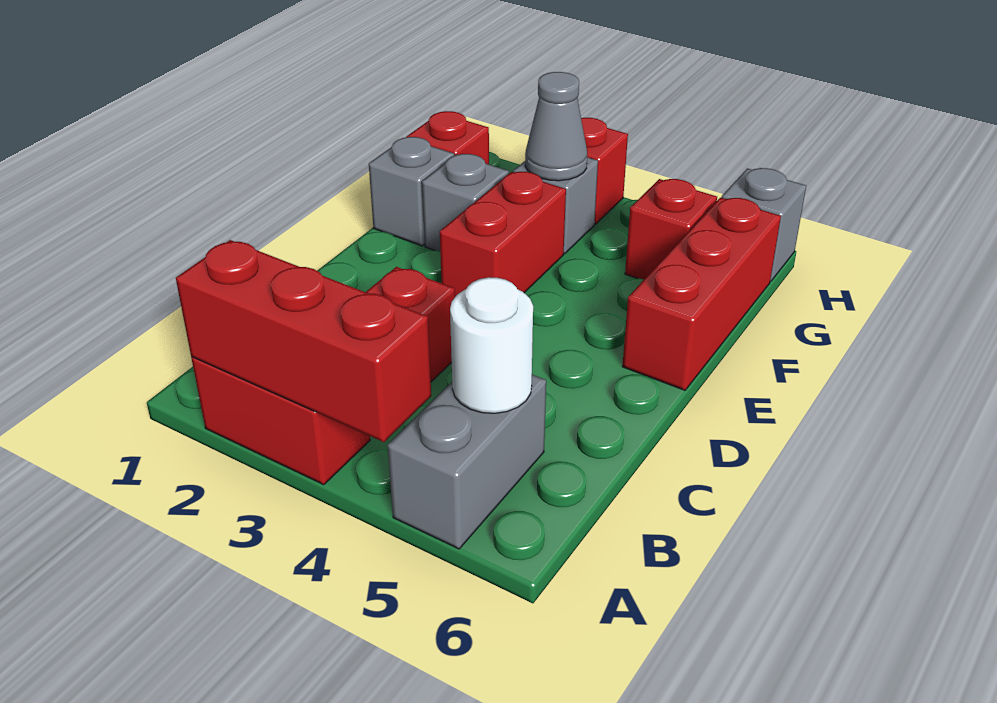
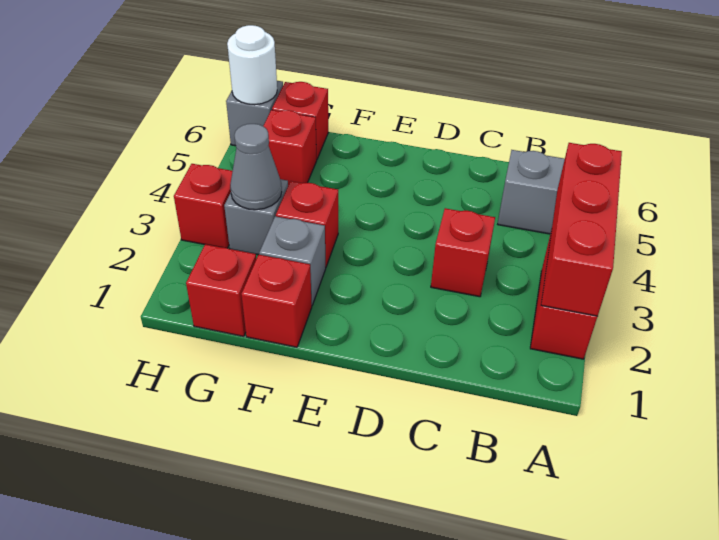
white 1x1 round brick [450,277,533,413] -> white 1x1 round brick moved to [227,25,277,105]
red 1x2 brick [440,172,566,297] -> red 1x1 brick [276,181,338,267]
red 1x3 brick [622,198,781,390] -> red 1x1 brick [272,82,328,160]
grey 1x1 brick [369,137,454,246] -> red 1x1 brick [241,255,312,347]

